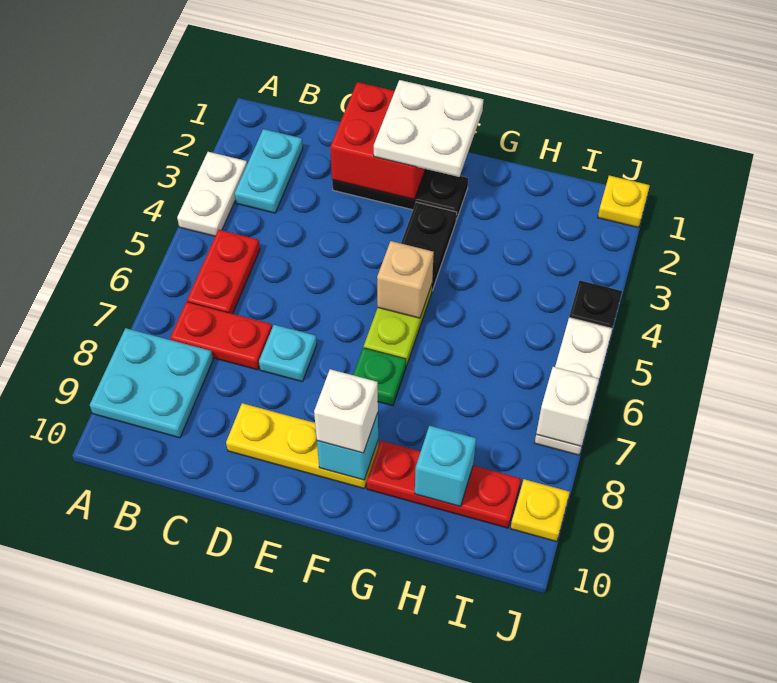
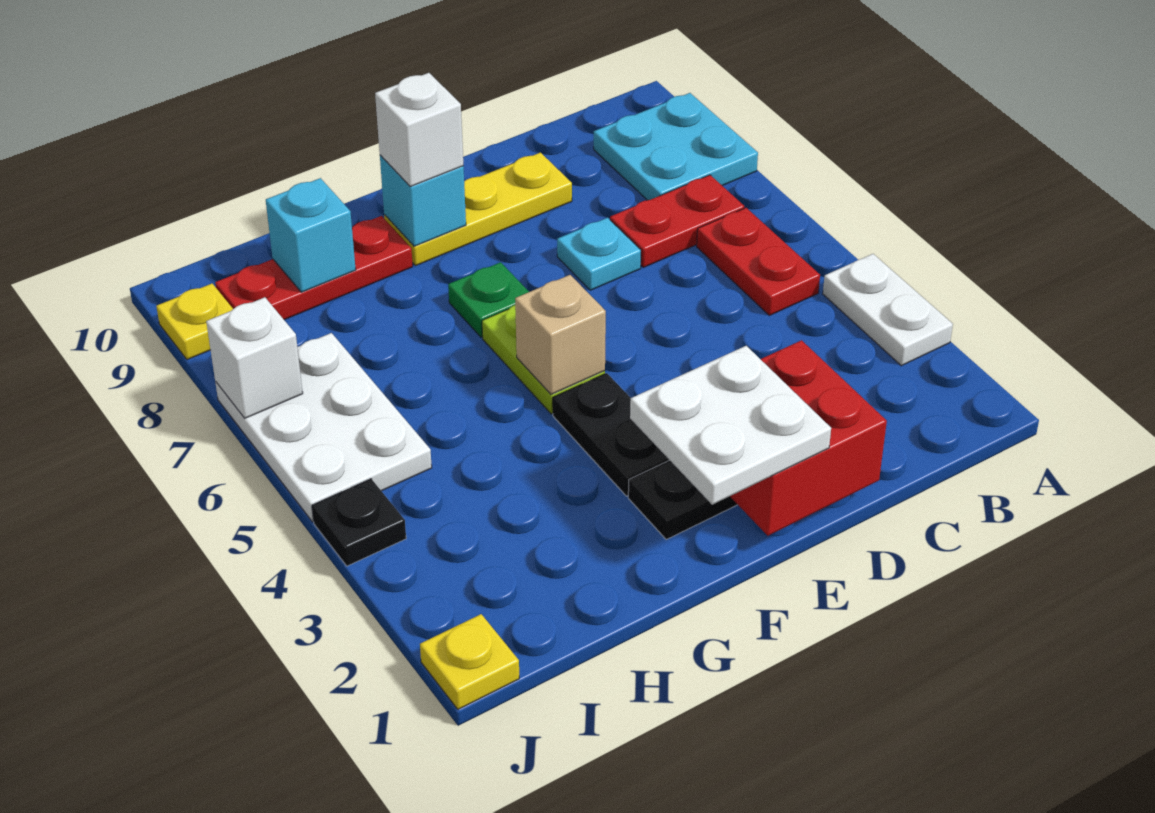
cyan 1x2 plate [235,129,303,213] -> none
white 1x3 plate [535,318,612,455] -> white 2x3 plate [215,333,432,522]

